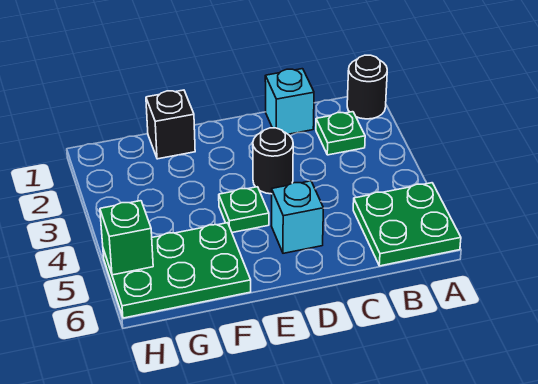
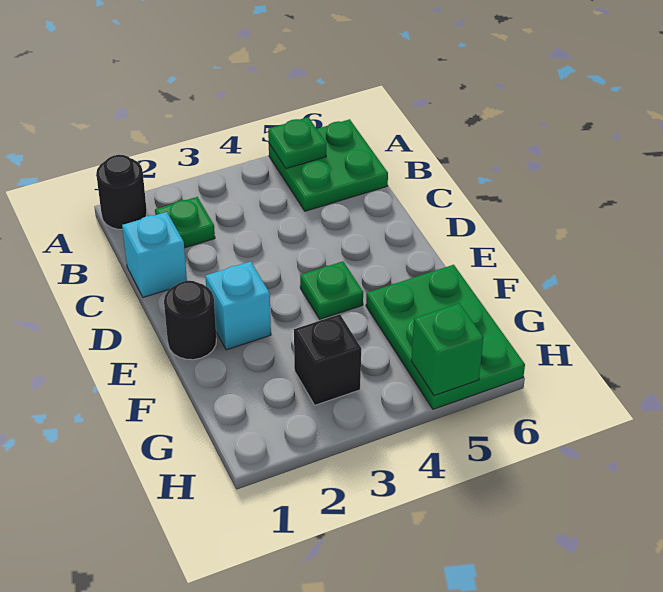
none -> green 1x1 plate [268,117,326,169]
black 1x1 round brick [253,128,293,194] -> black 1x1 round brick moved to [164,281,216,360]
cyan 1x1 brick [272,181,323,253] -> cyan 1x1 brick moved to [205,261,271,350]
black 1x1 brick [146,90,195,159] -> black 1x1 brick moved to [294,314,361,405]

